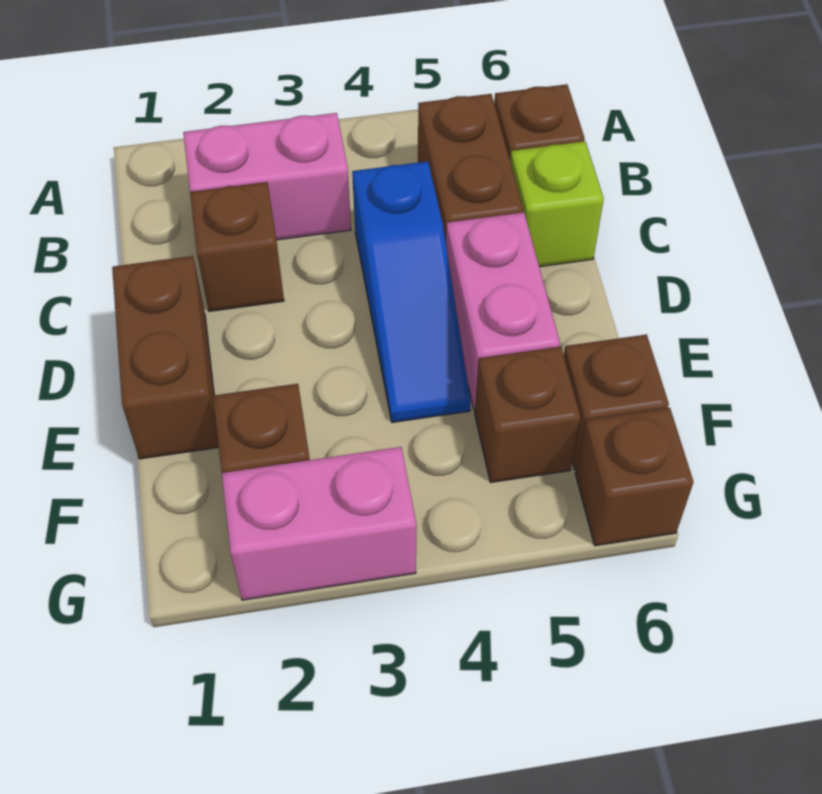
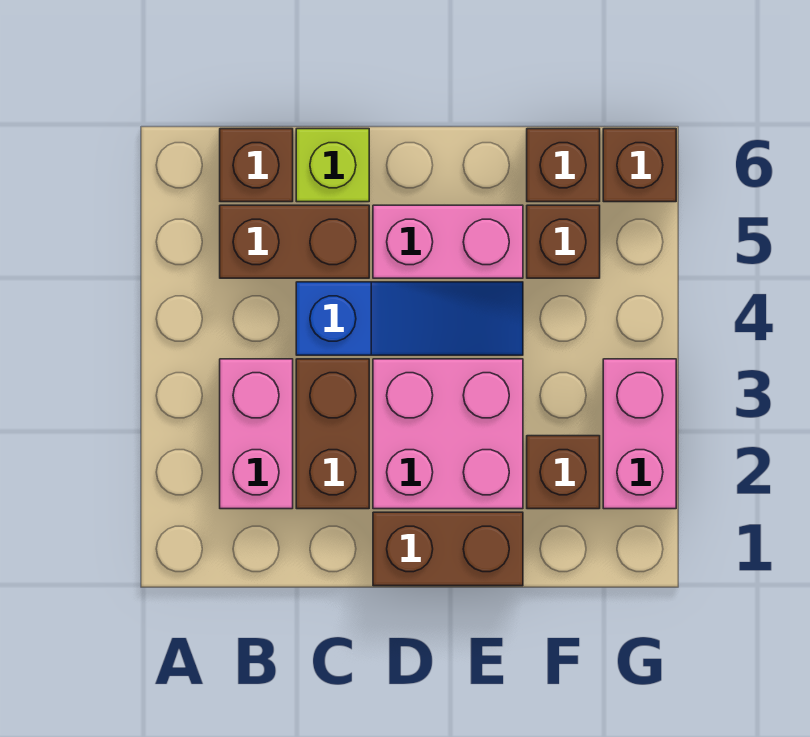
brown 1x1 brick [190,182,284,311] -> brown 1x2 brick [296,359,369,509]
none -> pink 2x2 brick [373,359,523,509]

